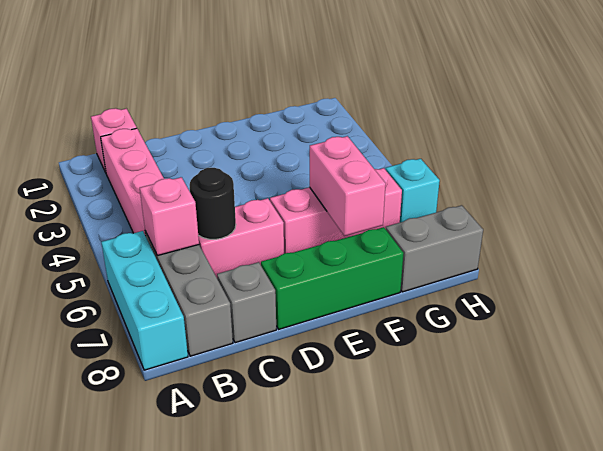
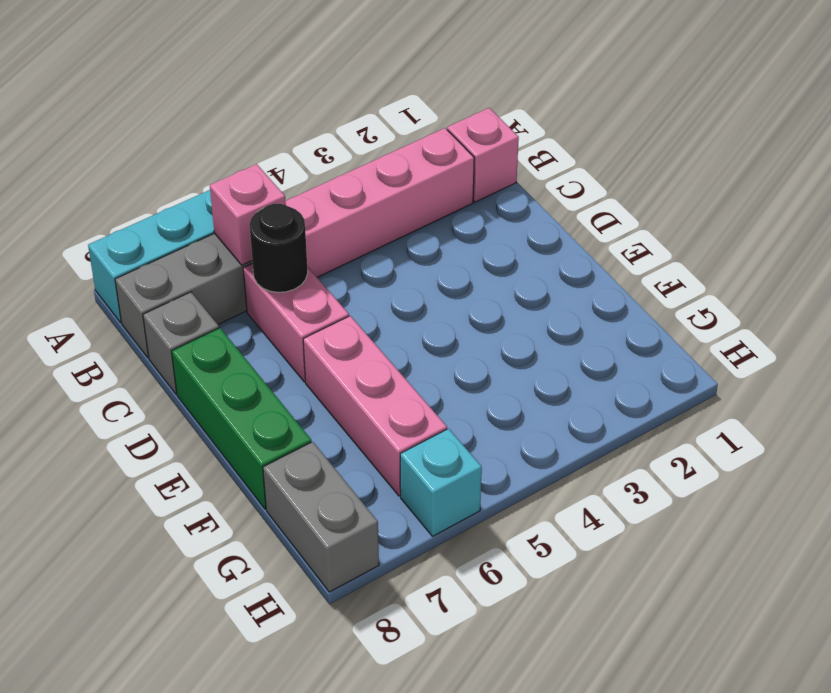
pink 1x2 brick [310,136,386,236] -> none

